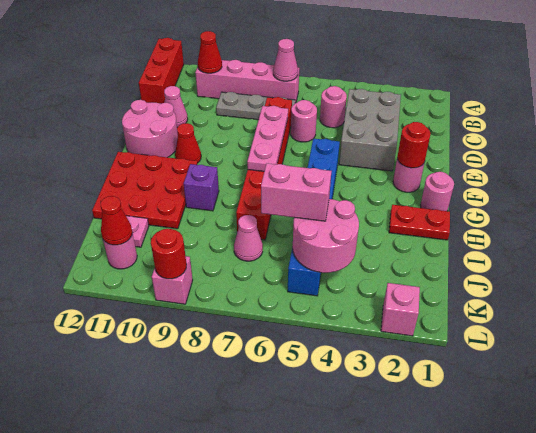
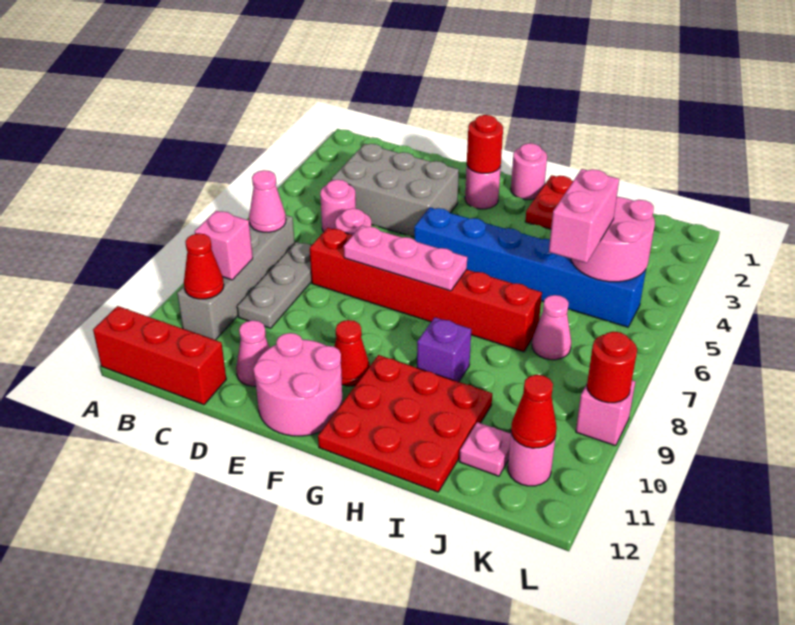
pink 1x4 brick [195,60,299,103] -> grey 1x4 brick [177,215,295,340]
pink 1x1 brick [381,283,420,336] -> pink 1x1 brick moved to [195,211,253,280]

